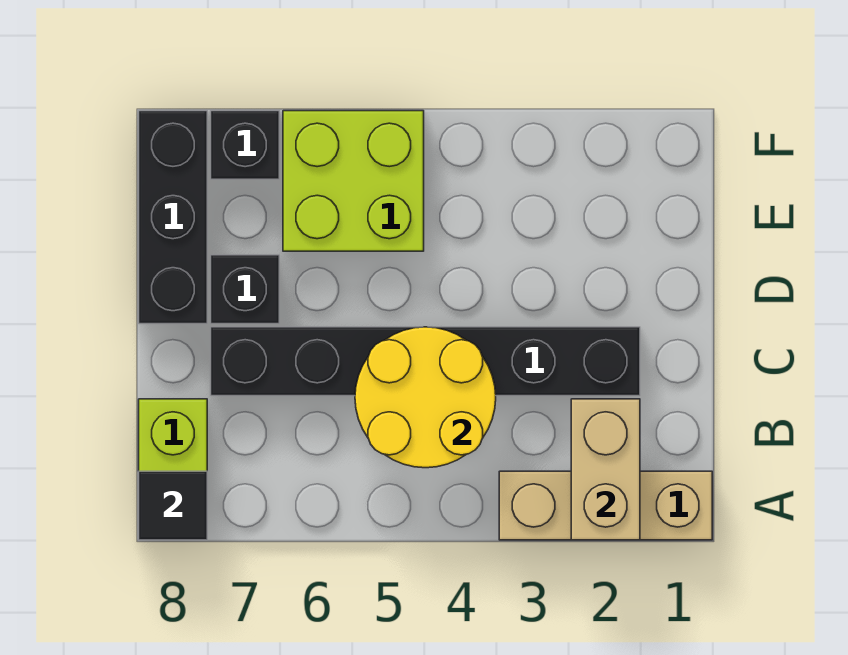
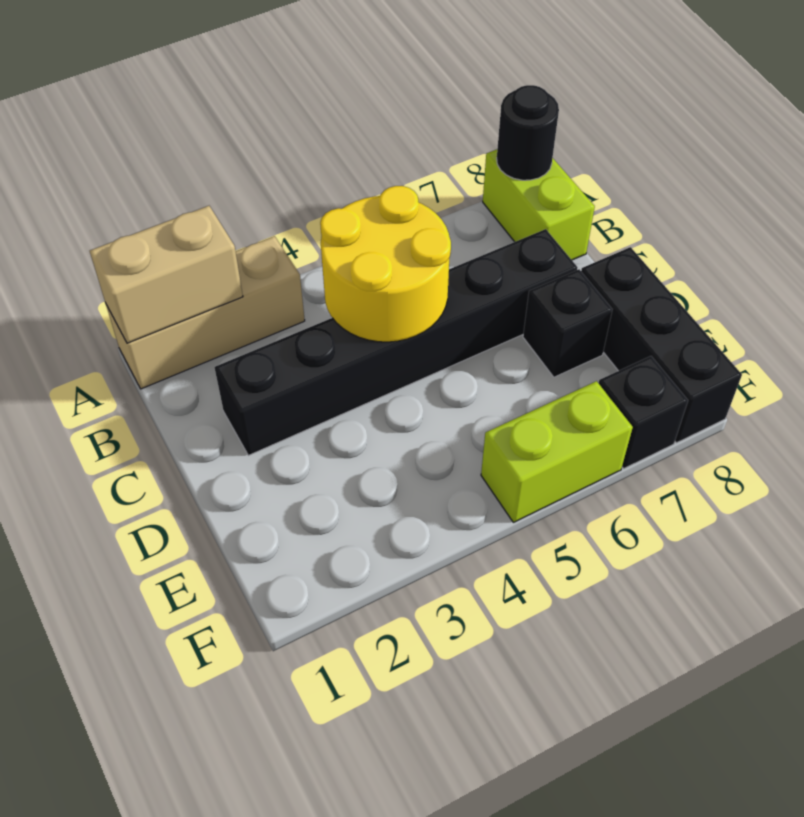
tan 1x2 brick [571,399,640,540] -> tan 1x2 brick turned to [90,206,243,343]
black 1x1 tile [139,471,207,540] -> black 1x1 round brick [497,85,559,180]
lime 2x2 brick [283,111,424,251] -> lime 1x2 brick [481,381,633,522]

